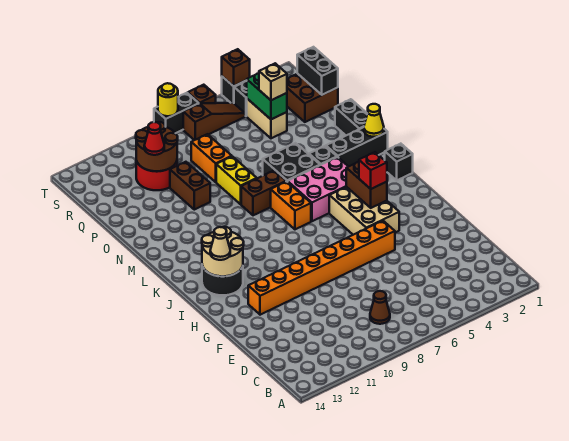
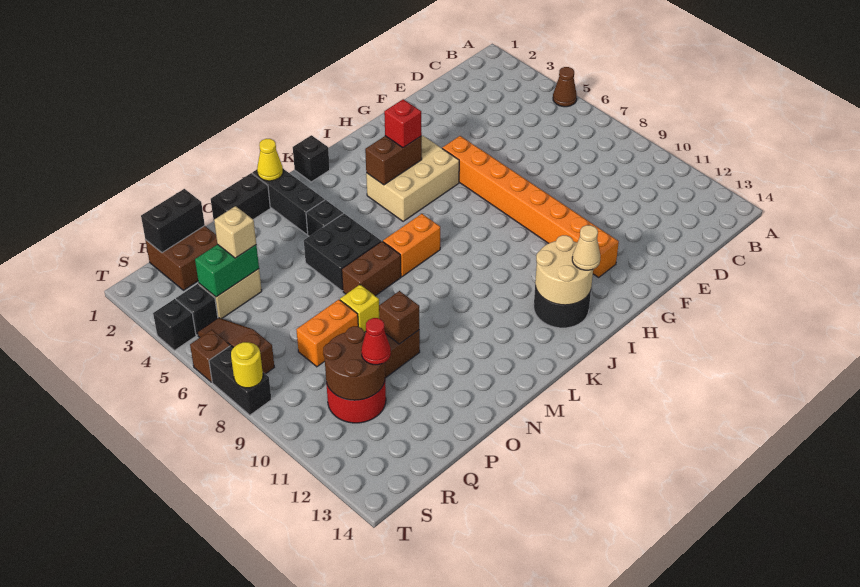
brown 1x1 cone [370,291,390,324] -> brown 1x1 cone moved to [553,67,577,107]
pink 2x3 brick [288,157,348,221] -> none
brown 1x2 brick [241,170,286,215] -> brown 1x2 brick turned to [342,241,401,296]
yellow 1x2 brick [216,156,257,204] -> yellow 1x1 brick [340,285,379,332]
brown 1x1 brick [222,49,250,86] -> brown 1x1 brick moved to [379,291,419,344]

